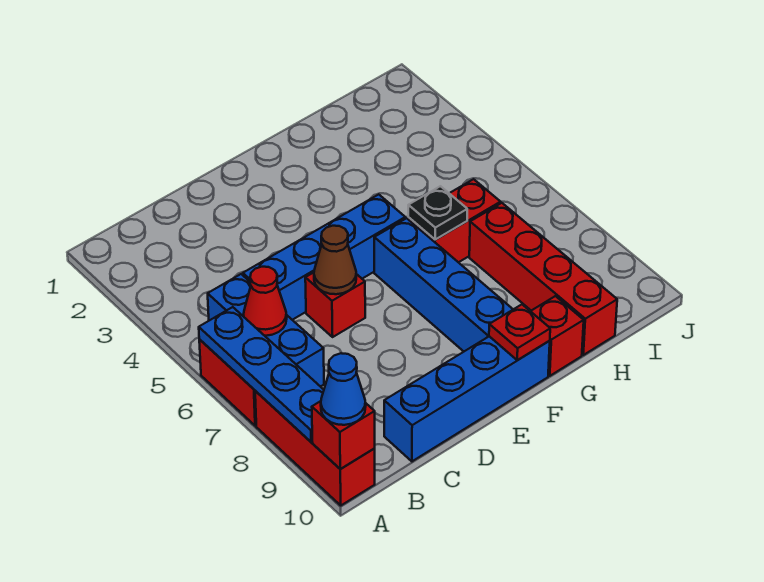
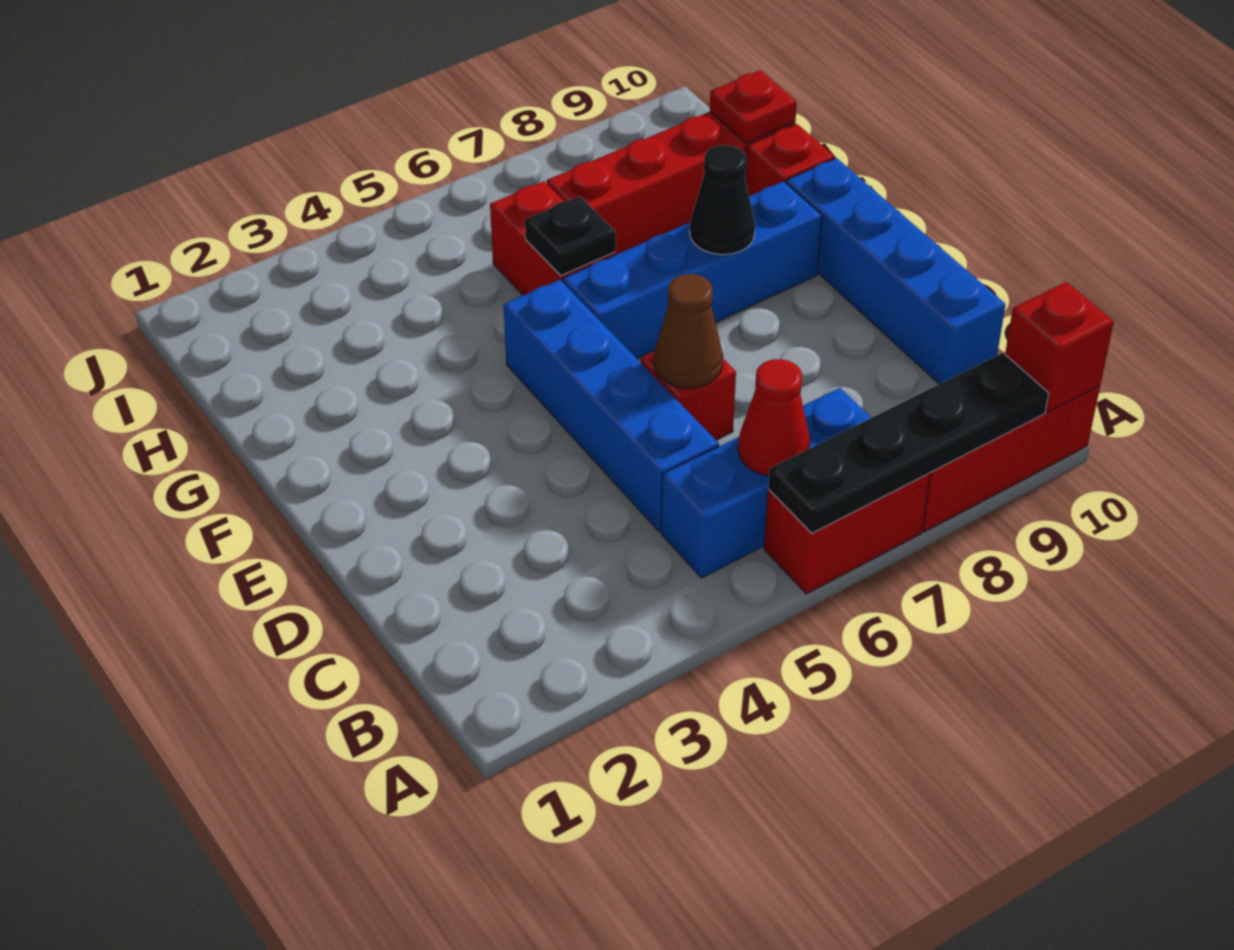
blue 1x4 plate [199,307,324,442] -> black 1x4 plate [768,353,1049,533]
blue 1x1 cone [321,353,366,425] -> none
none -> black 1x1 cone [690,145,755,255]
red 1x1 plate [489,305,550,360] -> red 1x1 plate moved to [710,70,797,143]

